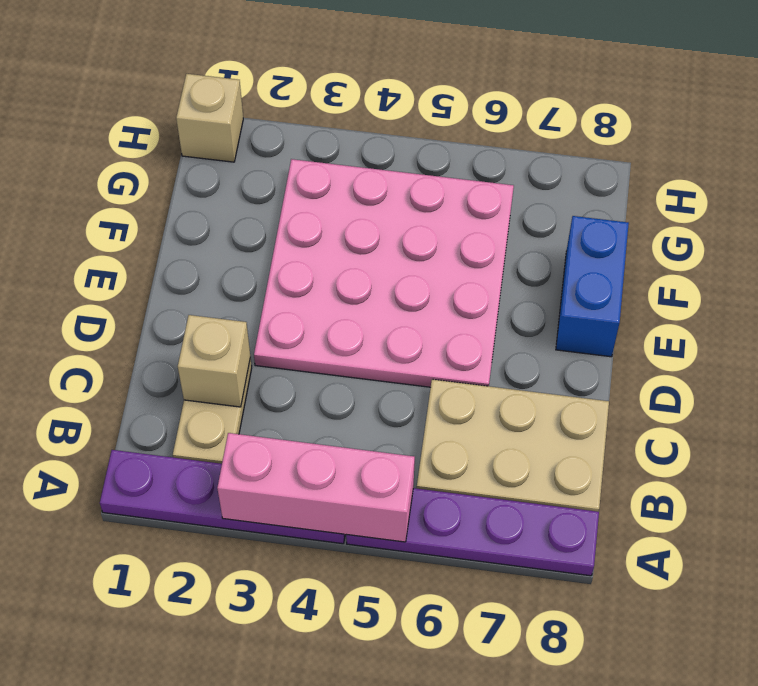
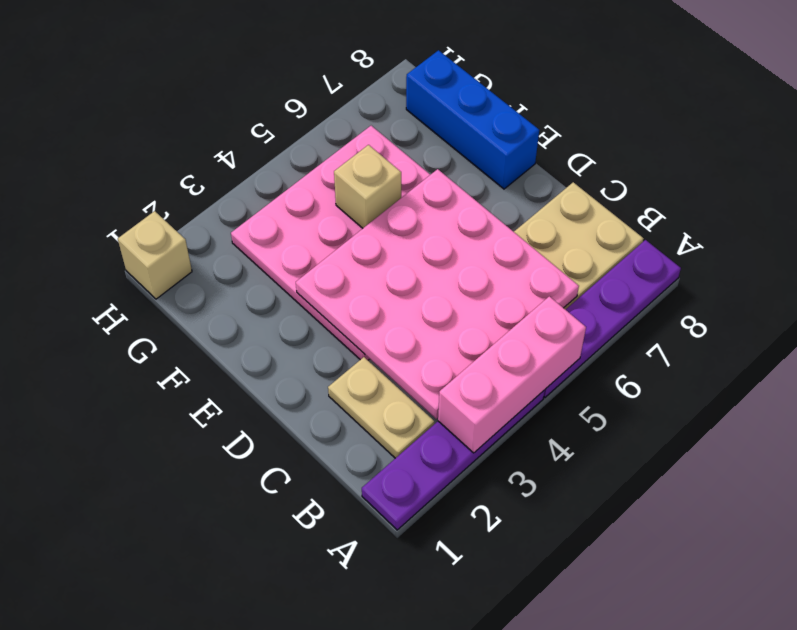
none -> pink 4x4 plate [296,169,579,419]
tan 1x1 brick [178,315,250,407] -> tan 1x1 brick moved to [334,145,401,228]
blue 1x2 brick [556,216,629,357] -> blue 1x3 brick [406,50,539,189]

